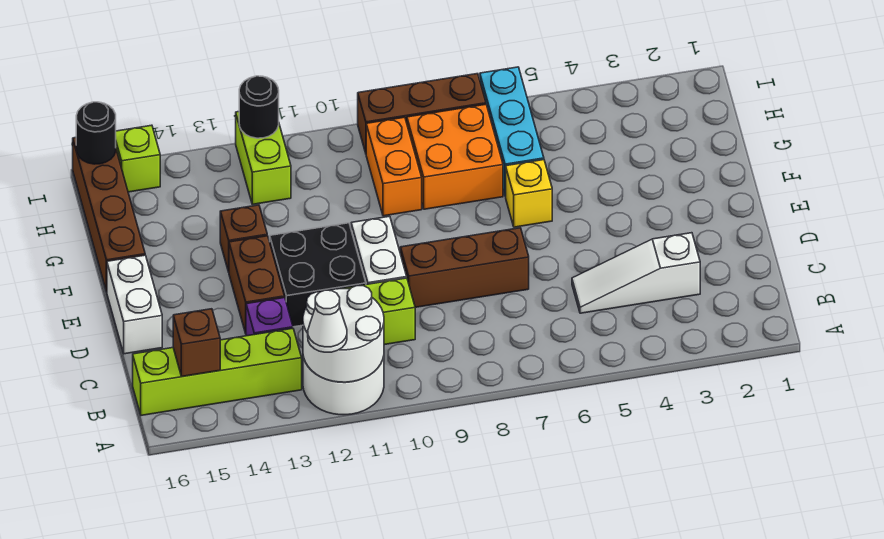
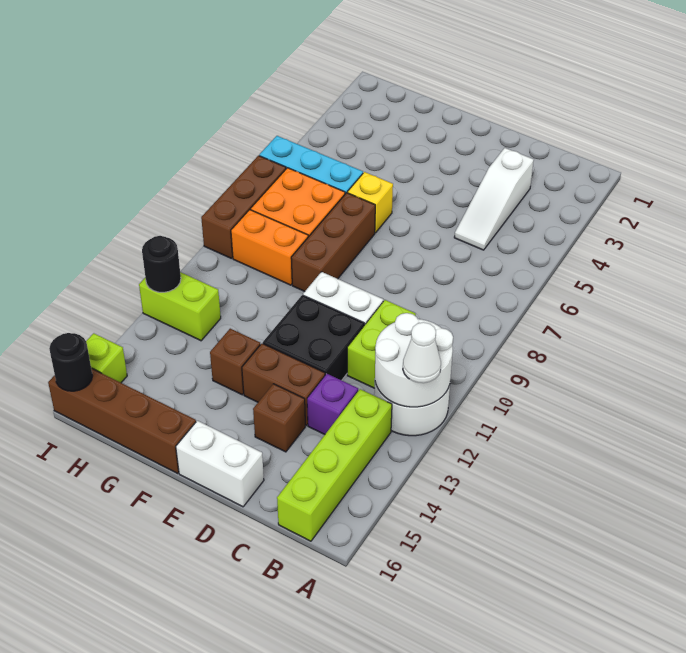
brown 1x1 brick [173,309,220,376] -> brown 1x1 brick moved to [253,384,305,452]
brown 1x3 brick [400,228,529,307] -> brown 1x3 brick moved to [291,193,375,291]

